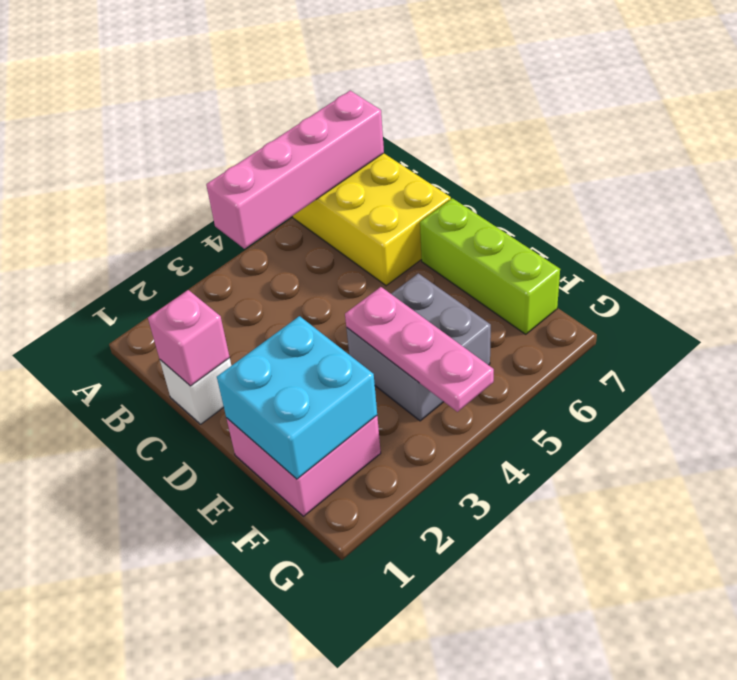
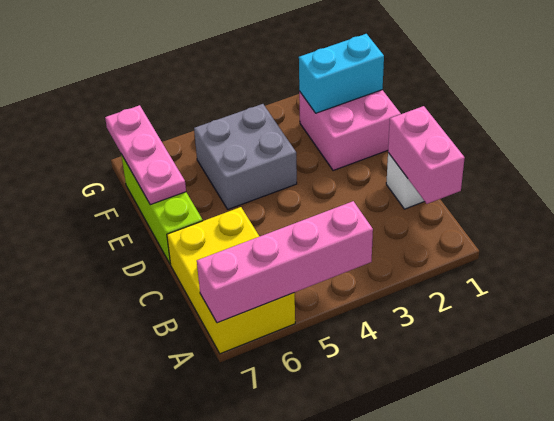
pink 1x1 brick [148,290,230,386] -> pink 1x2 brick [388,106,465,204]
cyan 2x2 brick [217,316,377,479] -> cyan 1x2 brick [299,34,384,113]
pink 1x3 plate [345,287,494,412] -> pink 1x3 plate moved to [105,105,186,205]

